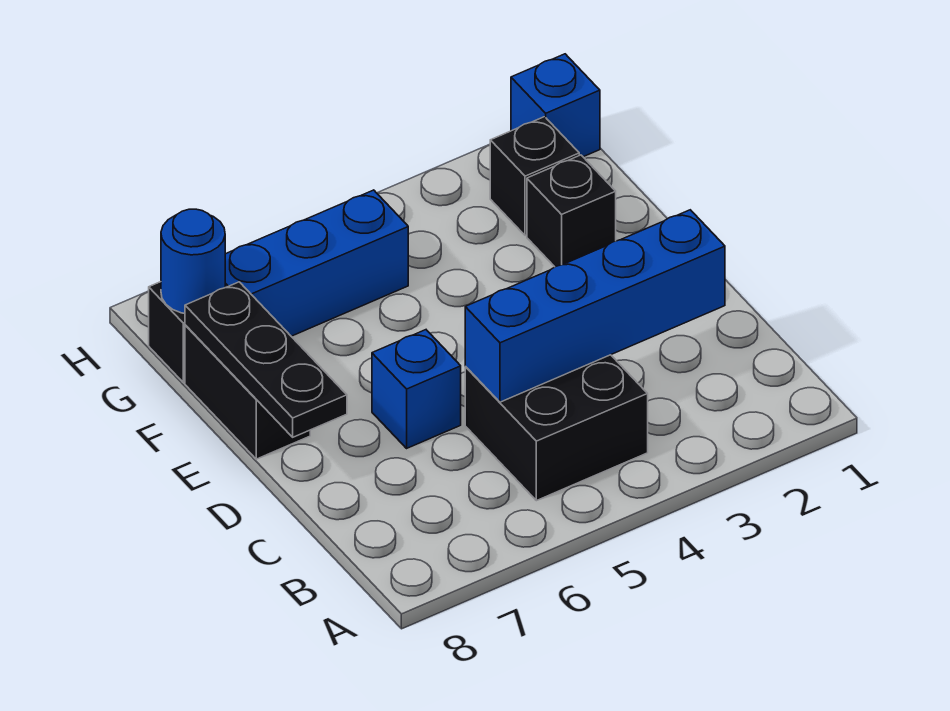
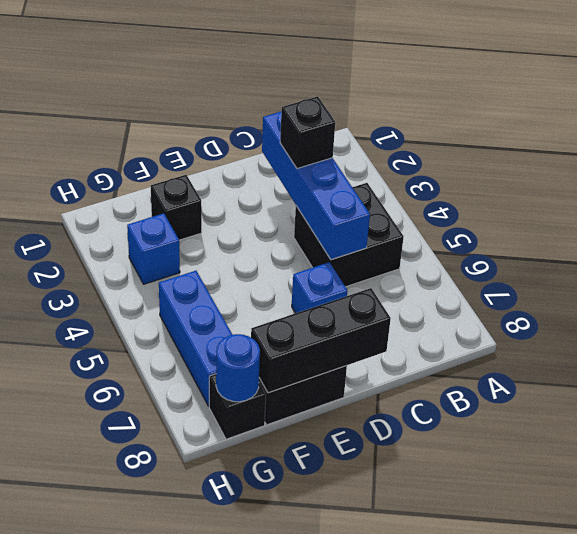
black 1x3 plate [185,282,347,437] -> black 1x3 brick [251,288,391,393]
black 1x1 brick [490,117,579,236] -> black 1x1 brick moved to [280,96,335,169]
blue 1x1 brick [511,54,600,157] -> blue 1x1 brick moved to [127,213,180,284]

